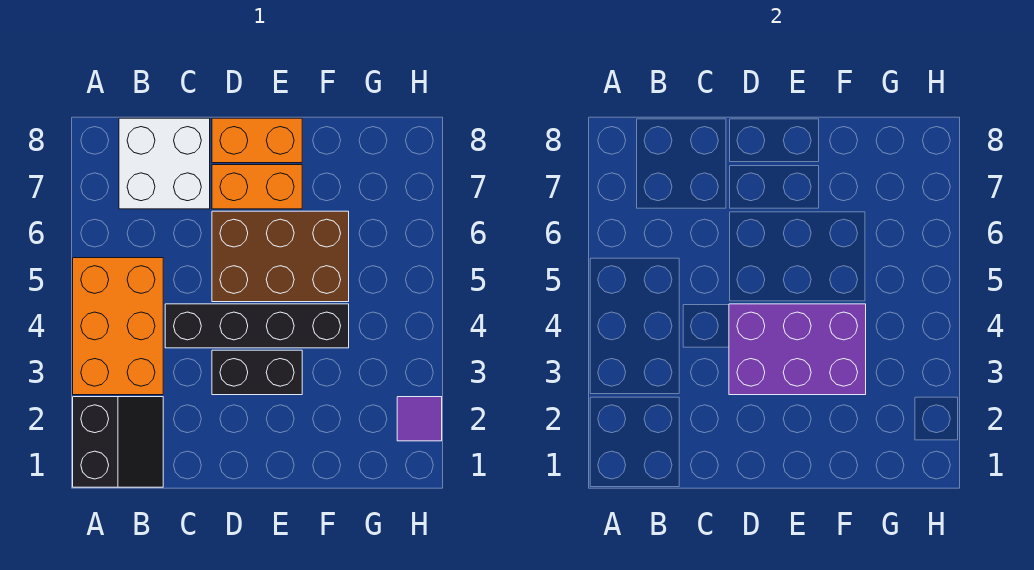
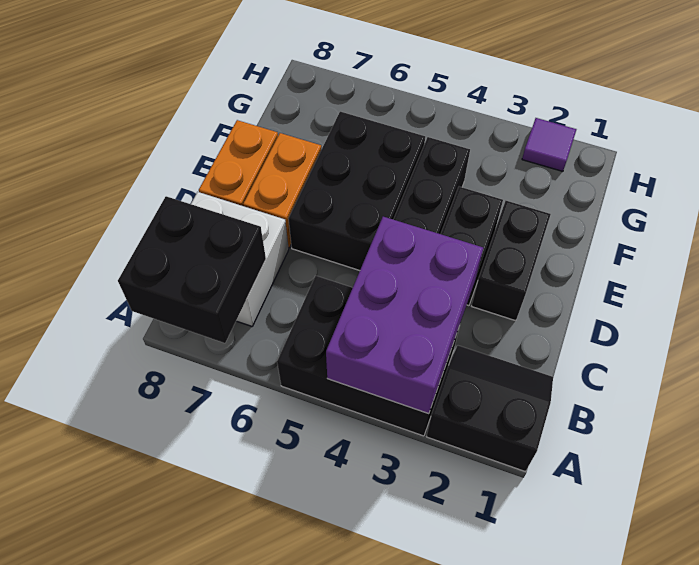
orange 2x3 brick [73,258,163,395] -> black 2x3 brick [277,276,460,436]
none -> black 2x2 brick [118,196,266,343]
none -> black 1x2 brick [472,201,551,321]
purple 2x3 brick [729,304,866,395] -> purple 2x3 brick moved to [326,217,483,414]
brown 2x3 brick [212,211,349,302] -> black 2x3 brick [288,112,425,271]

